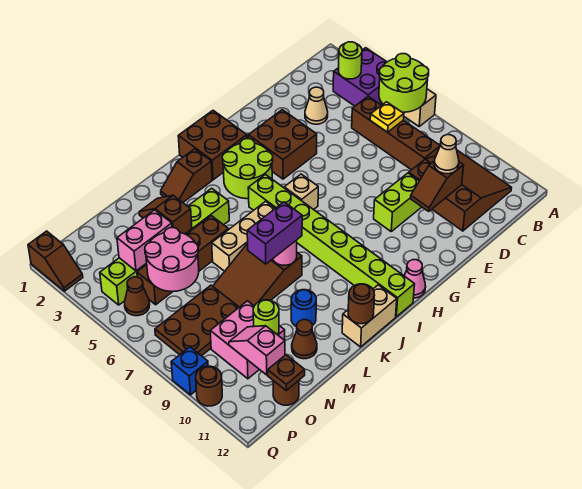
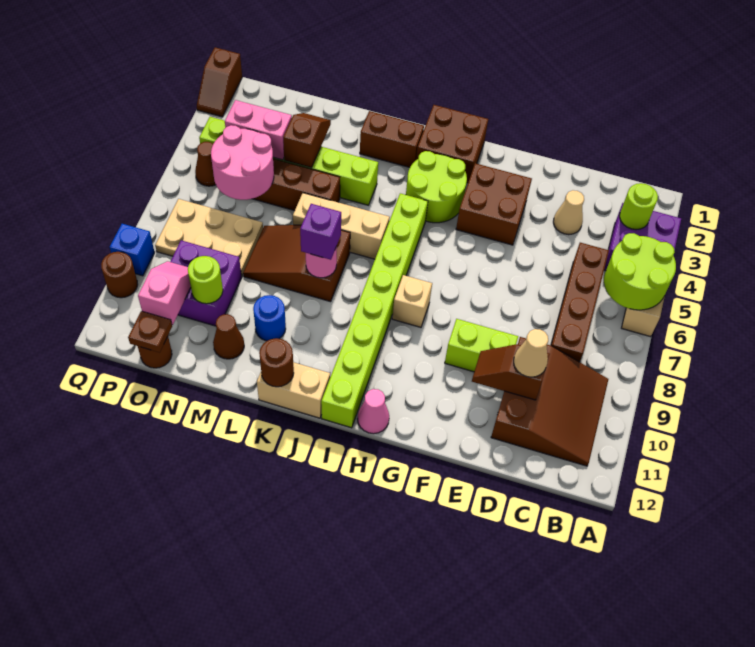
yellow 1x1 plate [370,102,404,132] -> none
tan 1x1 brick [284,174,318,210] -> tan 1x1 brick moved to [392,275,432,327]
brown 1x2 slope [161,149,212,202] -> brown 1x2 brick [360,111,424,167]
purple 1x2 brick [247,202,302,264] -> purple 1x1 brick [300,204,341,260]
brown 2x3 plate [155,285,239,356] -> tan 2x3 plate [155,199,263,276]
pink 2x2 brick [210,301,285,379] -> purple 2x2 brick [170,240,242,326]

